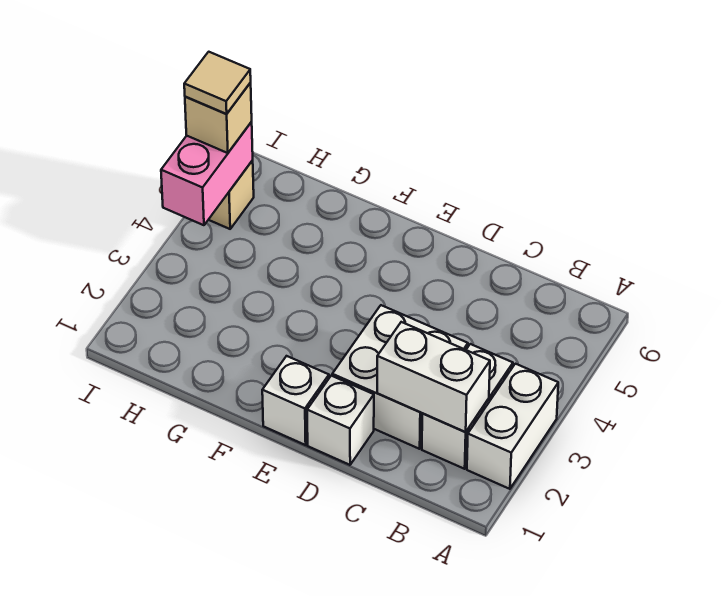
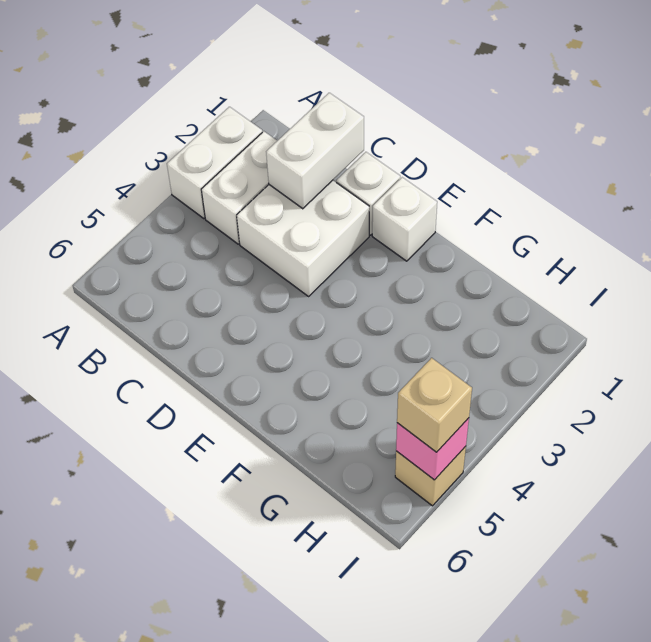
white 1x2 brick [377,322,490,432] -> white 1x2 brick turned to [266,93,364,209]
pink 1x2 brick [161,122,253,225] -> pink 1x1 brick [396,418,469,480]
tan 1x1 tile [184,52,251,114] -> none

